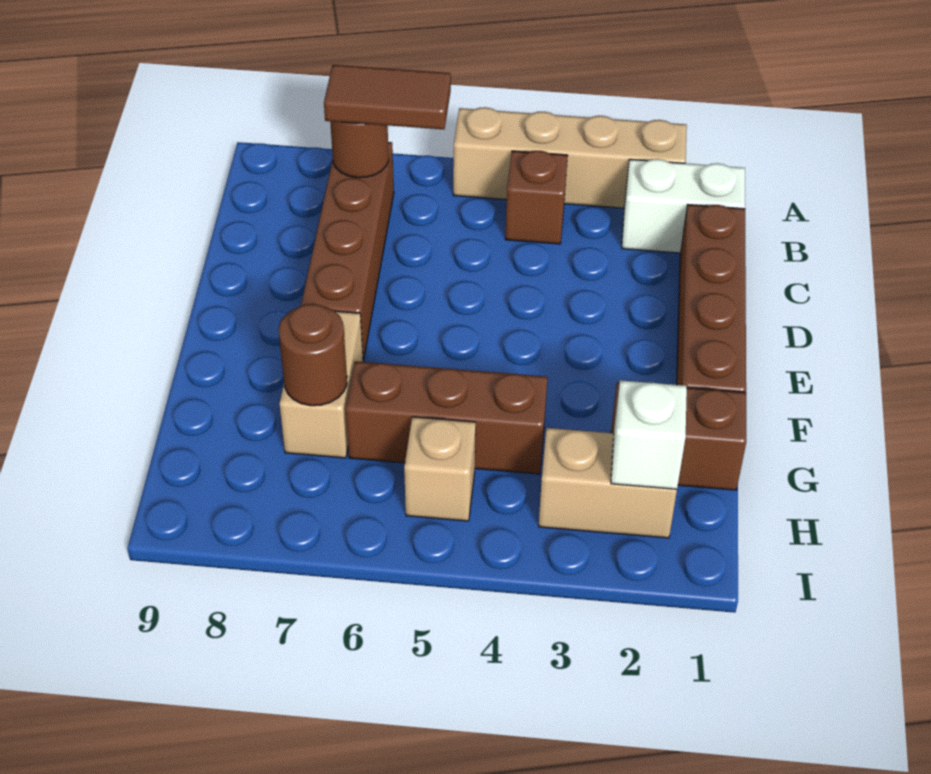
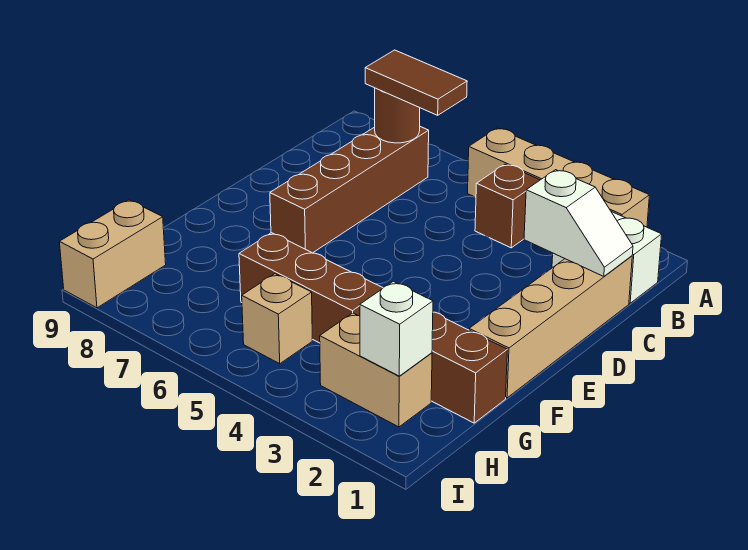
brown 1x4 brick [677,205,746,392] -> tan 1x4 brick [469,256,632,398]
none -> white 1x2 slope [524,170,633,276]
tan 1x2 brick [280,311,363,458] -> tan 1x2 brick moved to [60,200,166,308]
brown 1x1 round brick [279,304,347,406] -> none

